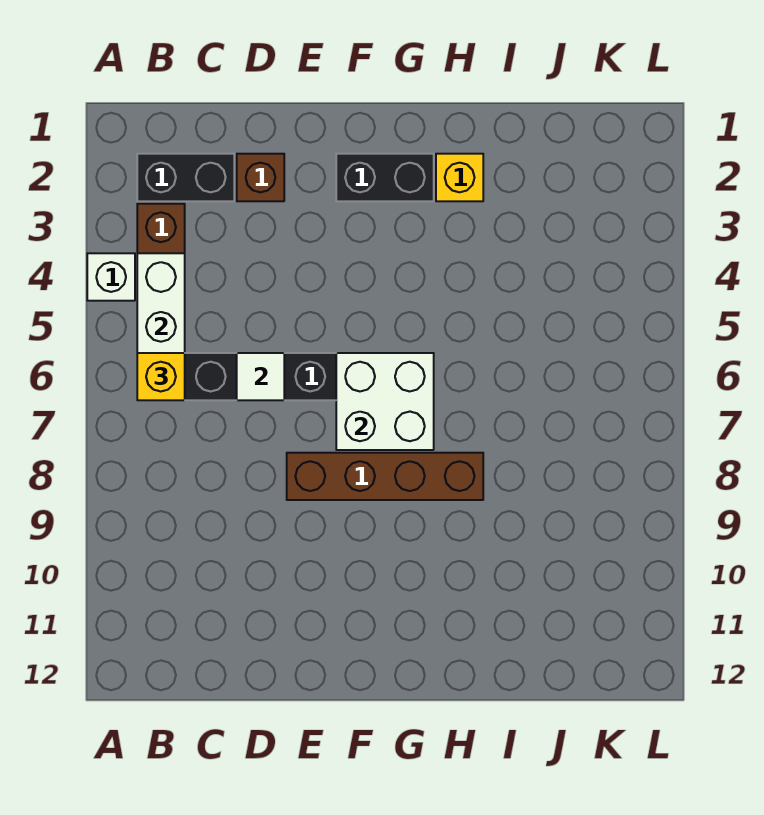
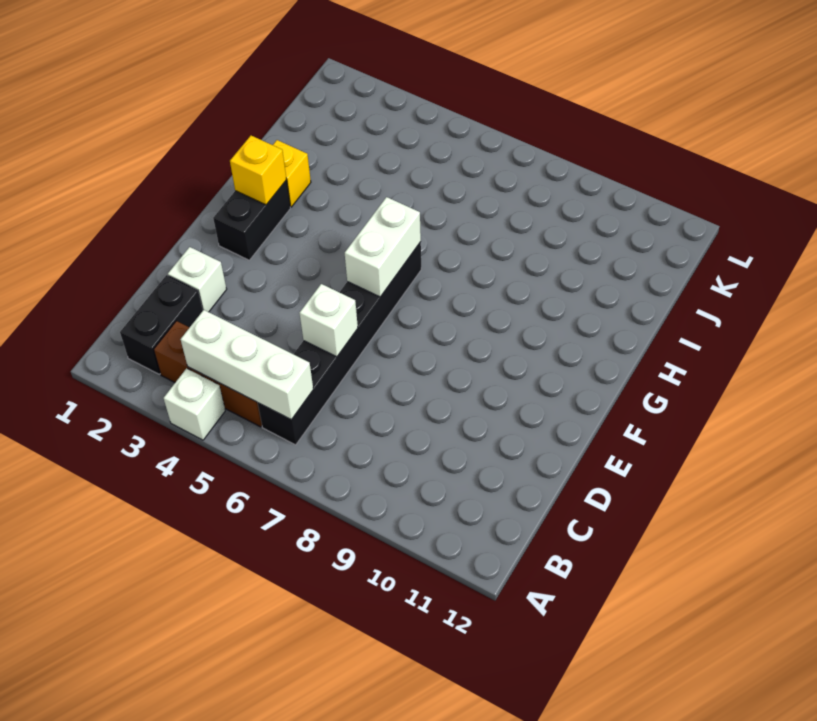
yellow 1x1 brick [137,353,185,400] -> yellow 1x1 brick moved to [230,136,286,205]
brown 1x1 brick [237,154,284,201] -> white 1x1 brick [168,247,227,312]
white 1x1 tile [237,353,284,400] -> white 1x1 brick [300,284,358,357]
brown 1x4 brick [287,453,483,500] -> none
white 2x2 brick [336,353,434,450] -> white 1x2 brick [345,197,421,297]

